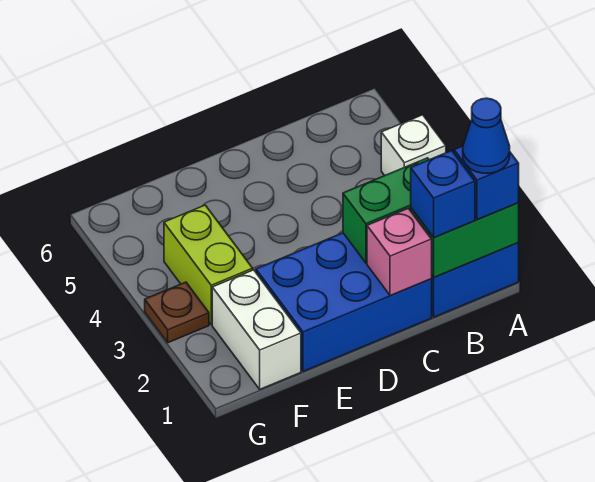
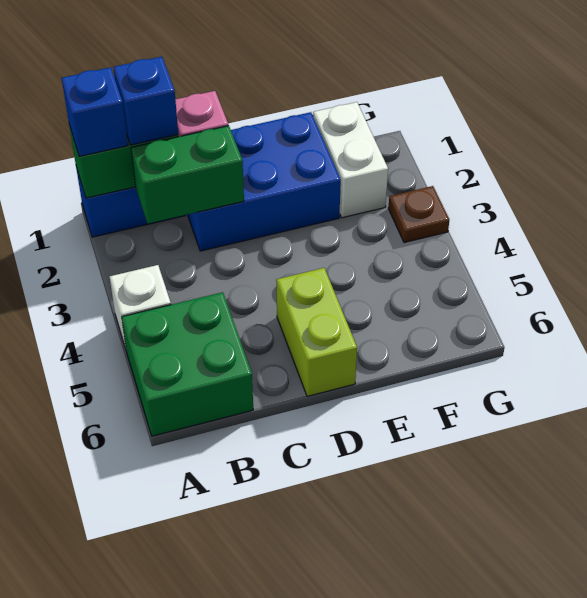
blue 1x1 cone [463,98,510,173] -> none
none -> green 2x2 brick [122,292,253,436]
lime 1x2 brick [164,205,253,325] -> lime 1x2 brick moved to [276,268,357,396]

